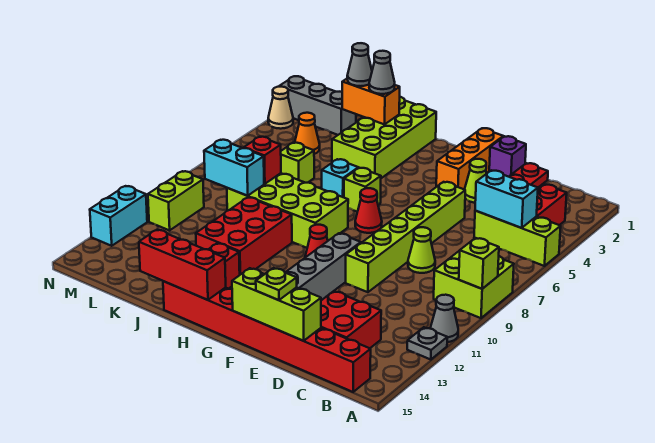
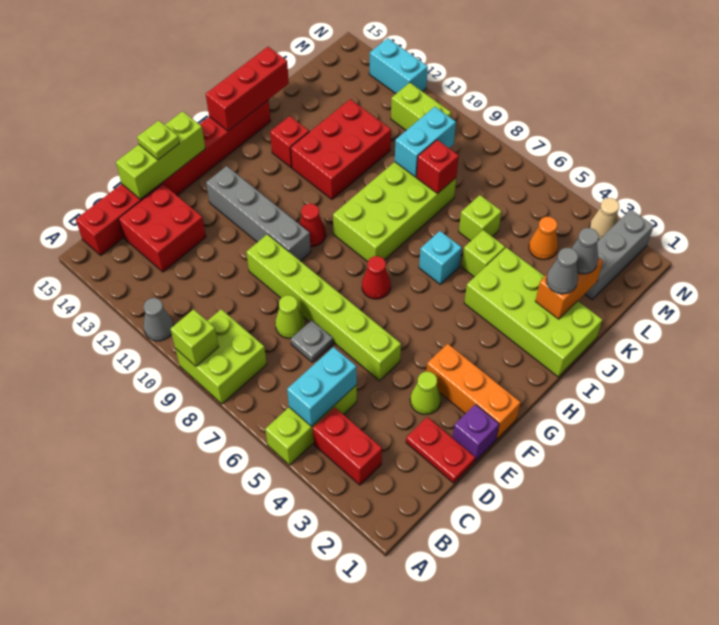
grey 1x1 plate [407,327,447,360] -> grey 1x1 plate moved to [291,320,333,362]
lime 1x1 brick [344,168,381,212] -> lime 1x1 brick moved to [461,230,505,277]
red 2x3 brick [196,197,292,275] -> red 2x3 brick turned to [291,99,391,199]

